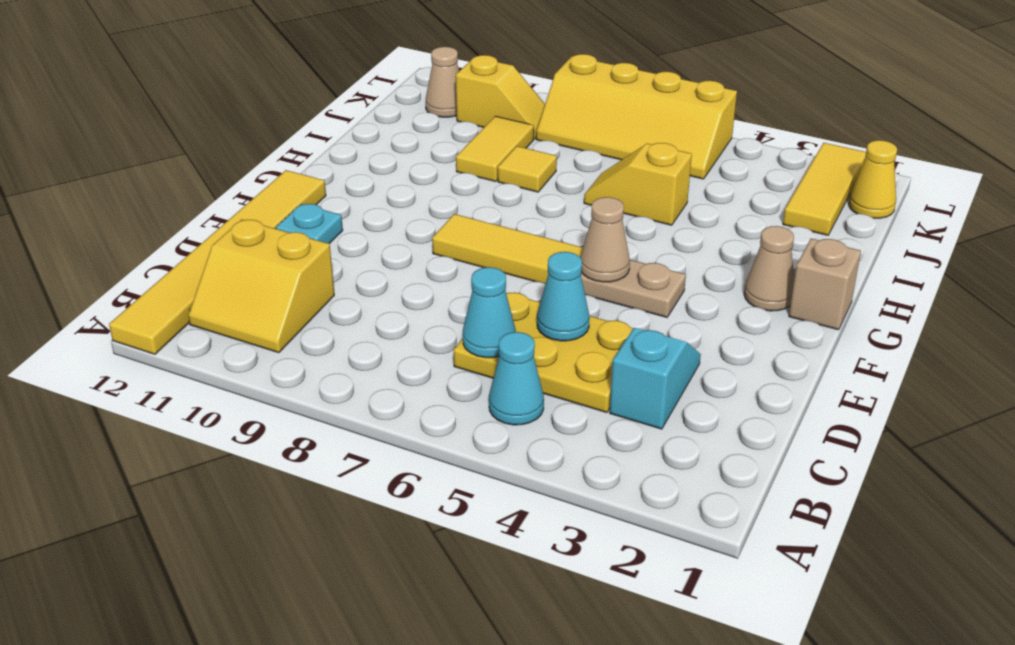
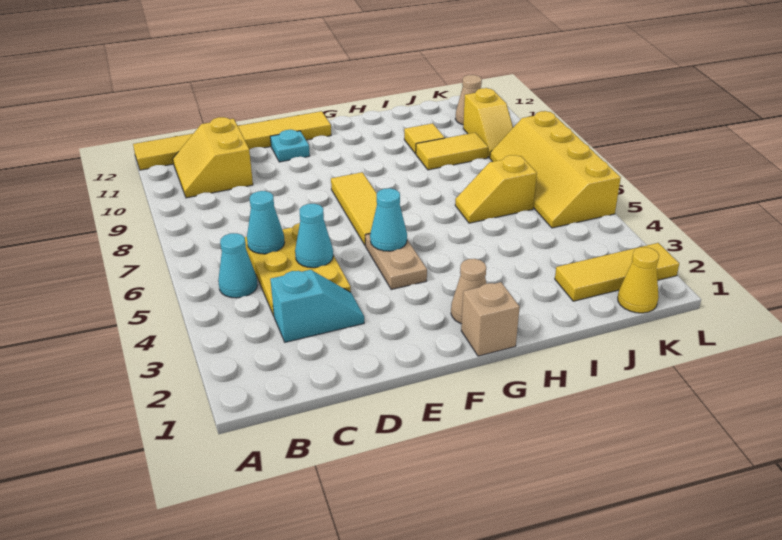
tan 1x1 cone [580,197,630,282] -> cyan 1x1 cone [370,188,407,251]
yellow 1x2 slope [584,143,692,225] -> yellow 1x2 slope turned to [455,155,537,223]
yellow 1x1 tile [498,146,557,192] -> yellow 1x1 tile moved to [404,123,445,154]

